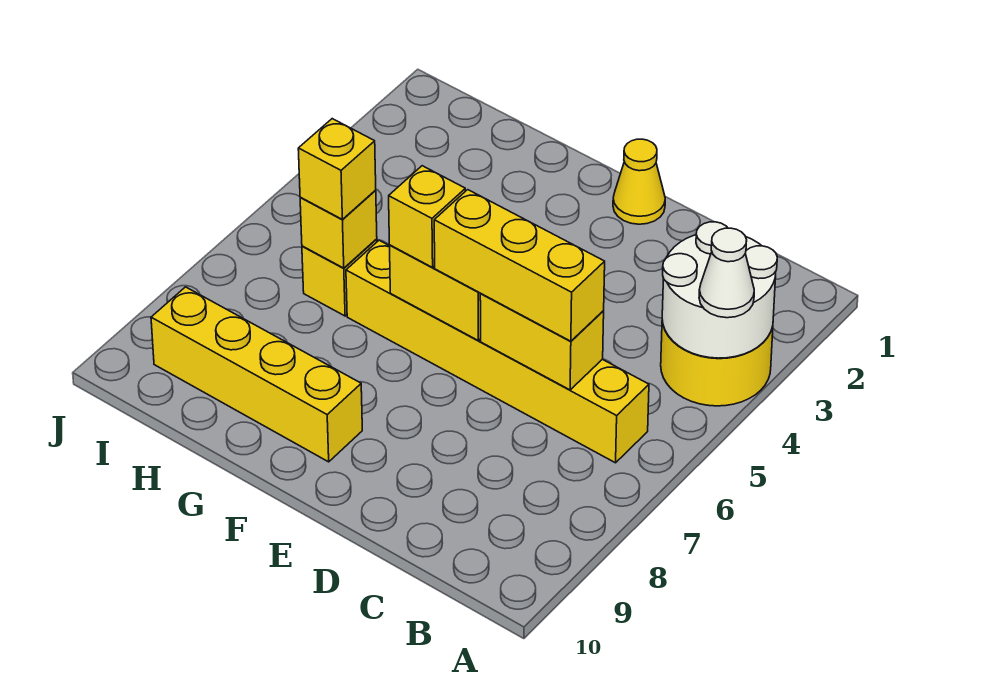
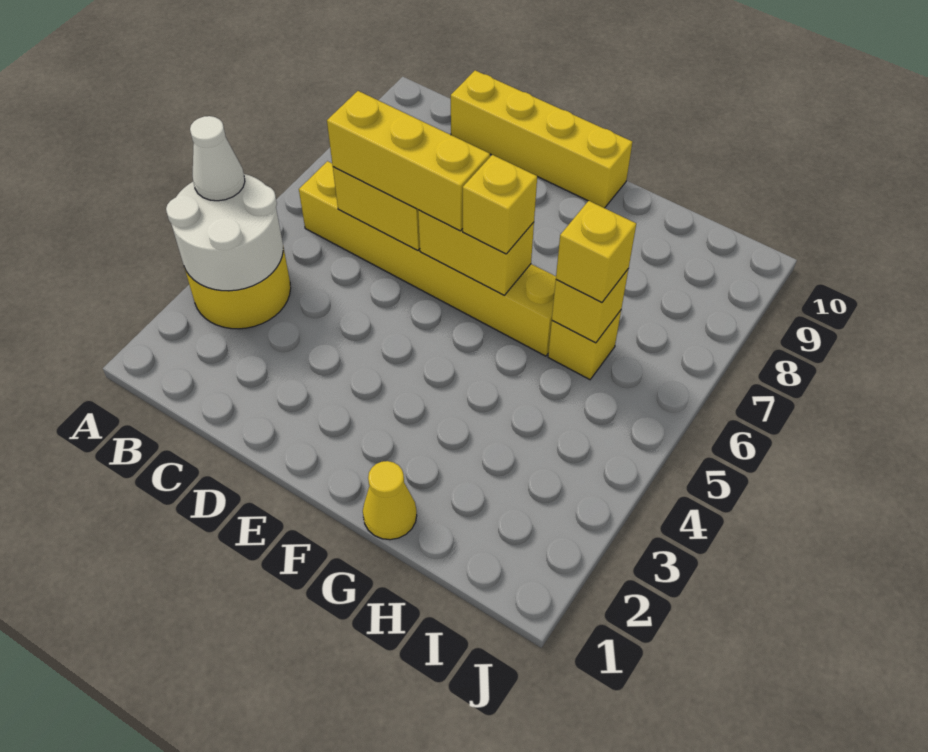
yellow 1x1 cone [613,139,665,224] -> yellow 1x1 cone moved to [363,461,417,540]
yellow 1x4 brick [151,287,362,462] -> yellow 1x4 brick moved to [451,70,632,208]

